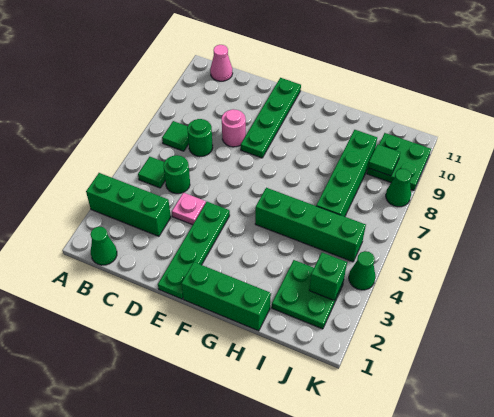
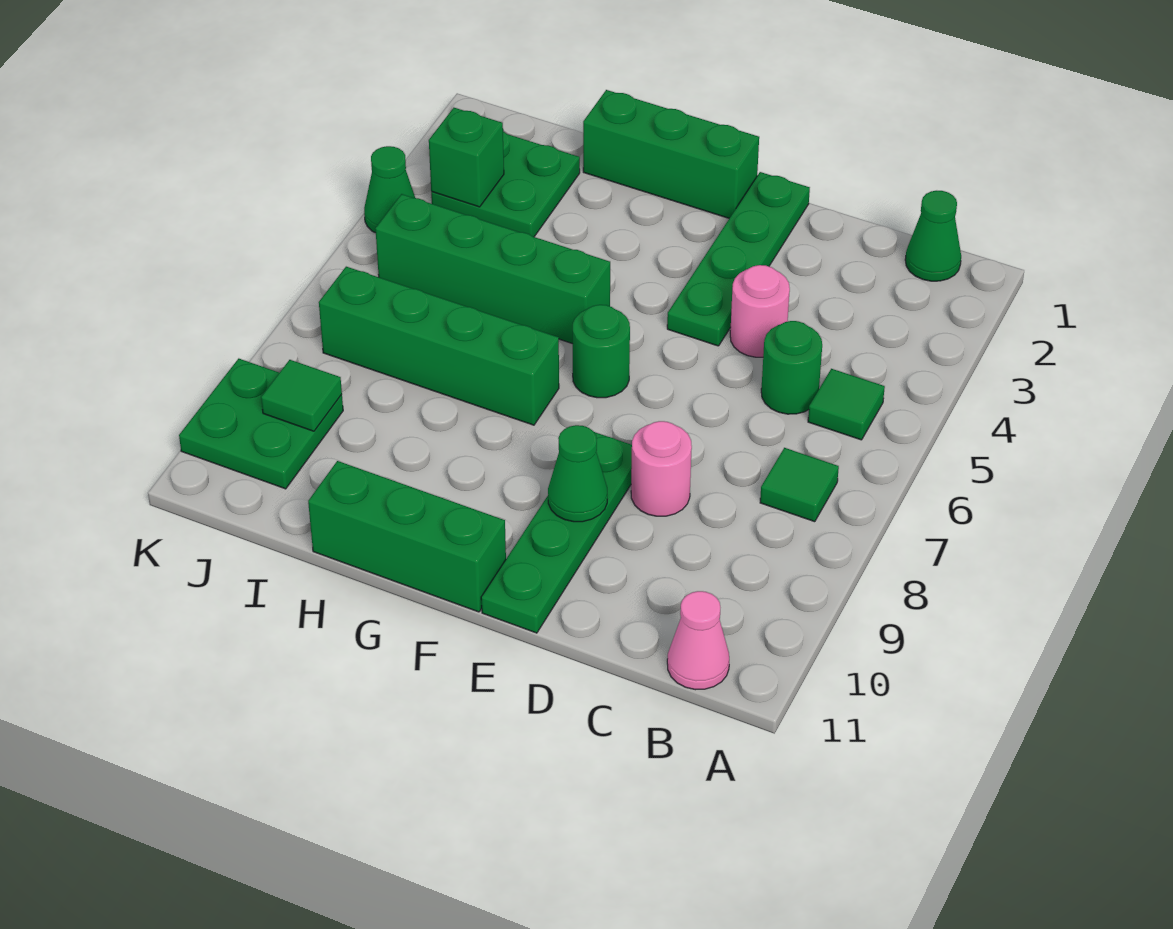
green 1x3 brick [86,173,171,236] -> green 1x3 brick moved to [308,461,506,612]
green 1x1 round brick [187,119,213,157] -> green 1x1 round brick moved to [573,305,630,398]
pink 1x1 plate [172,193,206,225] -> pink 1x1 round brick [730,265,790,357]
green 1x4 brick [316,130,377,217] -> green 1x4 brick turned to [319,267,559,425]
green 1x1 cone [386,169,411,207] -> green 1x1 cone moved to [548,425,607,522]

